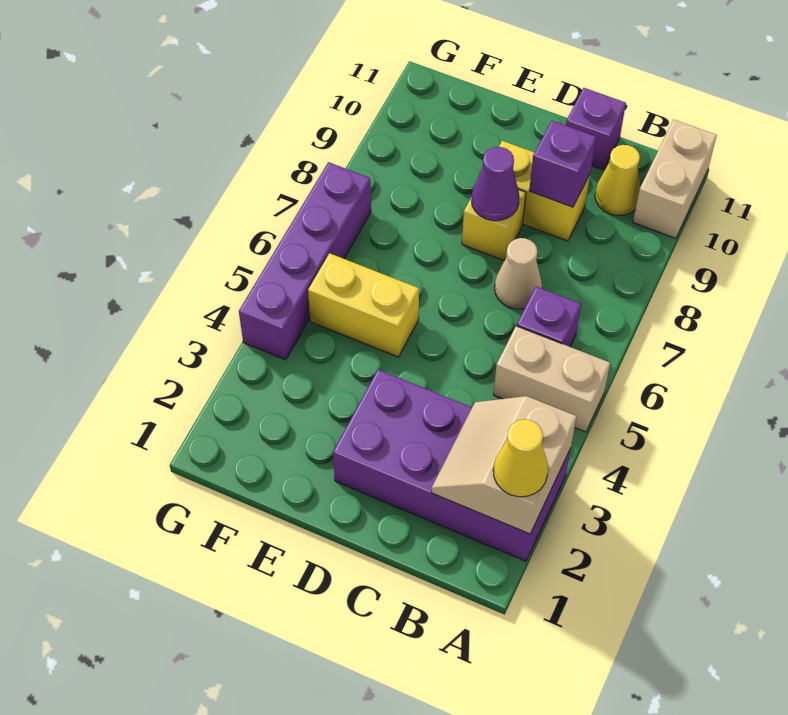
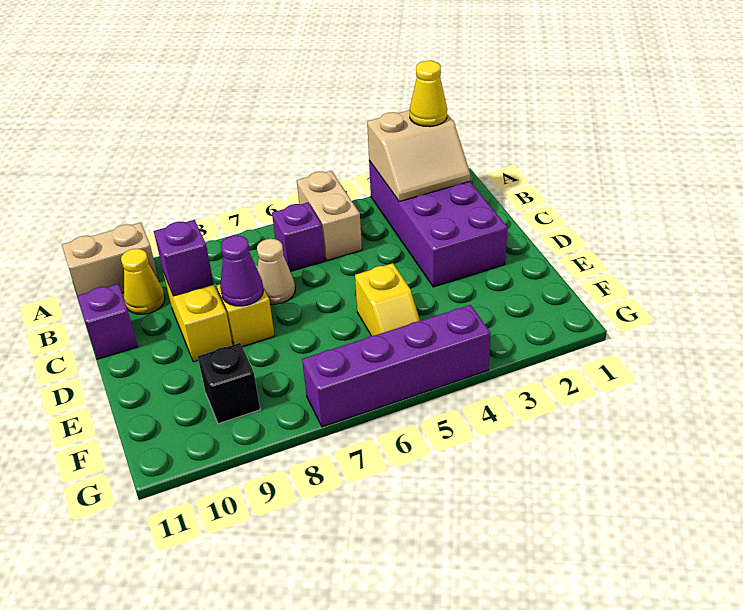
yellow 1x2 brick [308,253,419,357] -> yellow 1x2 slope [355,263,420,336]
none -> black 1x1 brick [198,343,260,424]

